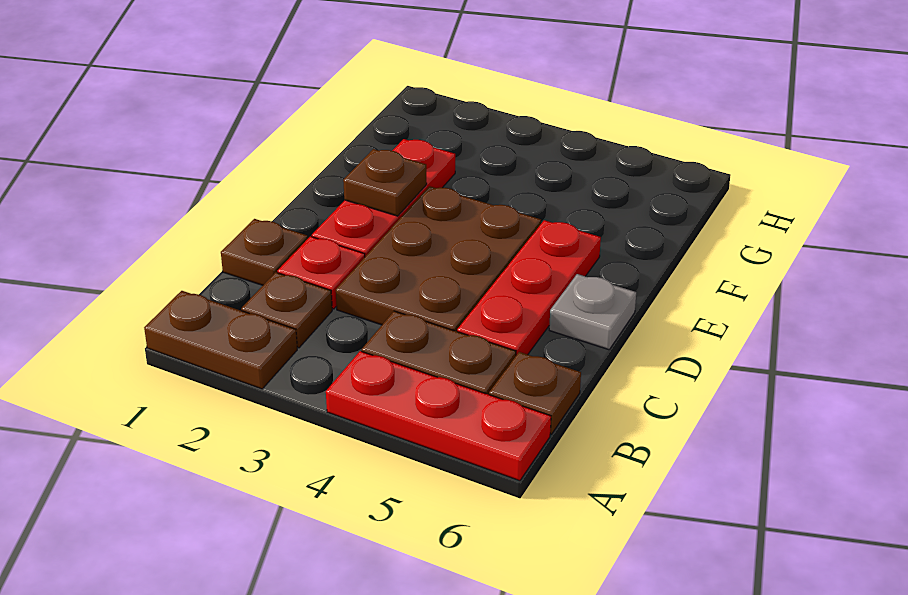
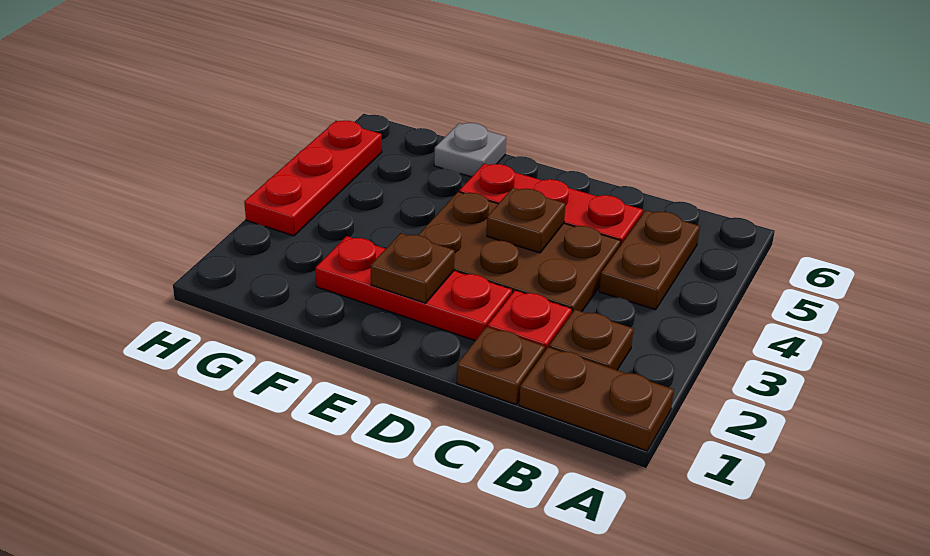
brown 1x2 plate [144,291,297,389] -> brown 1x2 plate turned to [519,347,674,451]
red 1x3 plate [326,351,551,481] -> red 1x3 plate moved to [244,121,382,236]
brown 1x1 plate [489,352,581,435] -> brown 1x1 plate moved to [487,188,565,253]
grey 1x1 plate [549,274,636,350] -> grey 1x1 plate moved to [434,123,506,177]

